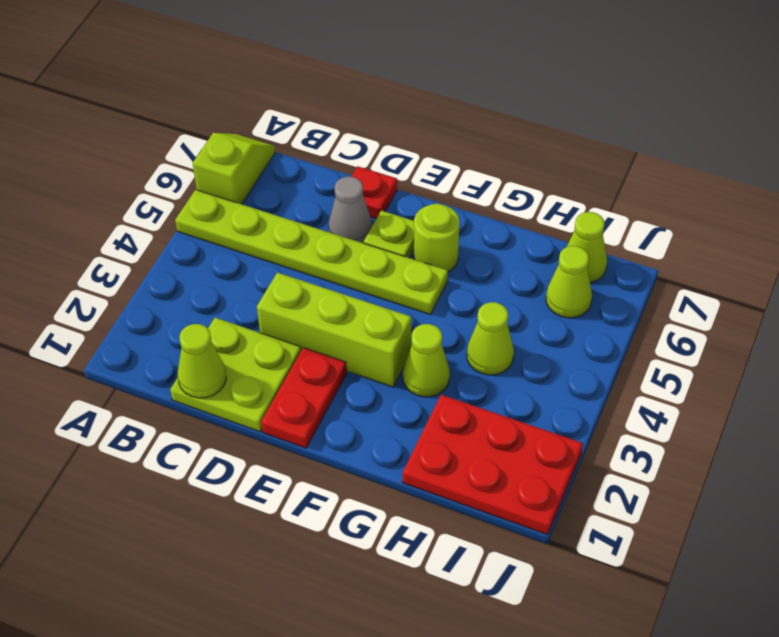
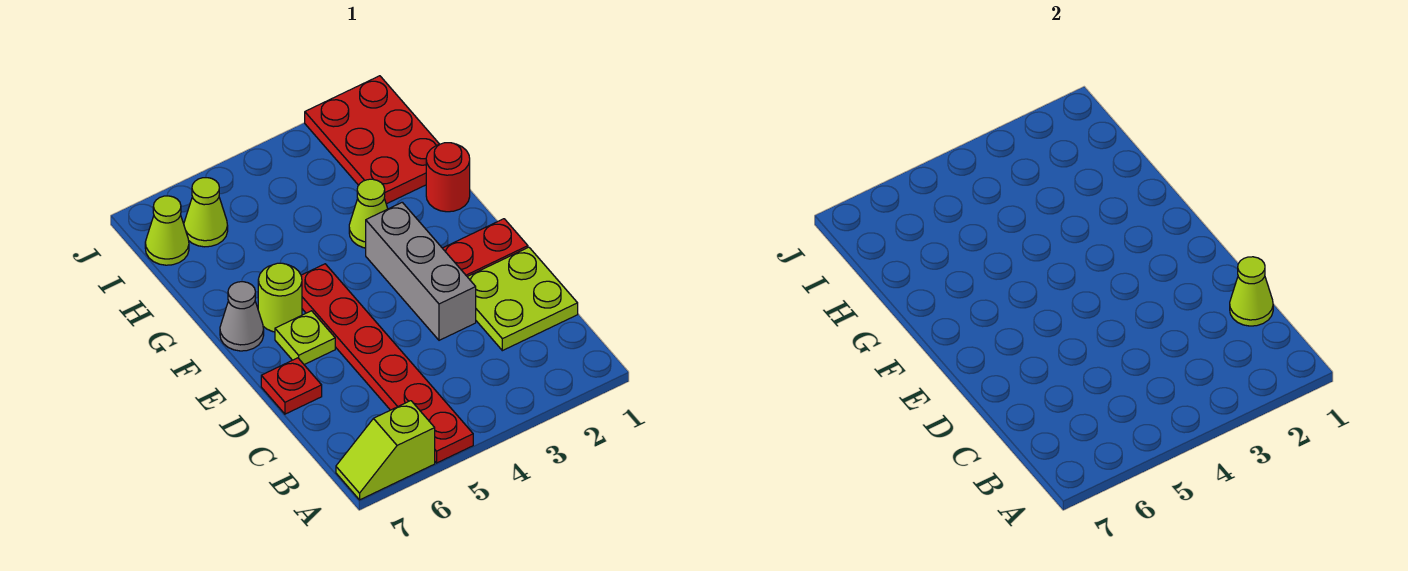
lime 1x6 plate [175,190,448,315] -> red 1x6 plate [301,264,473,463]
lime 1x3 brick [257,273,411,387] -> grey 1x3 brick [366,202,476,340]
grey 1x1 cone [329,177,372,243] -> grey 1x1 cone moved to [220,282,264,351]
none -> red 1x1 round brick [426,143,470,212]
lime 1x1 cone [467,302,514,375] -> none

